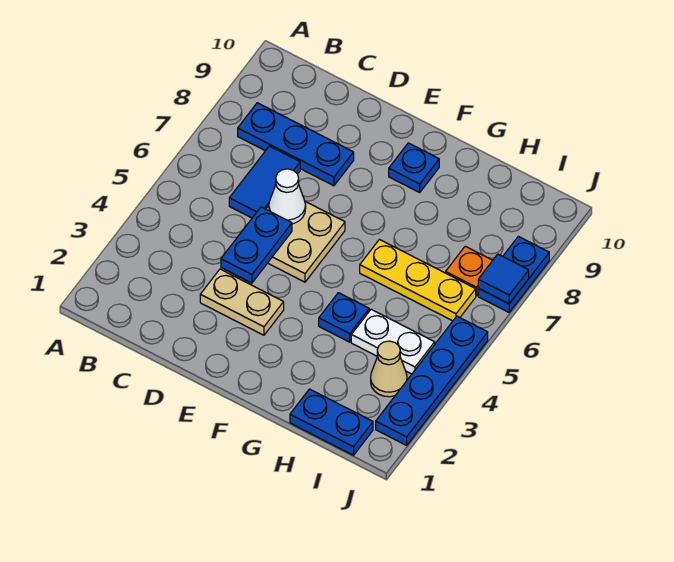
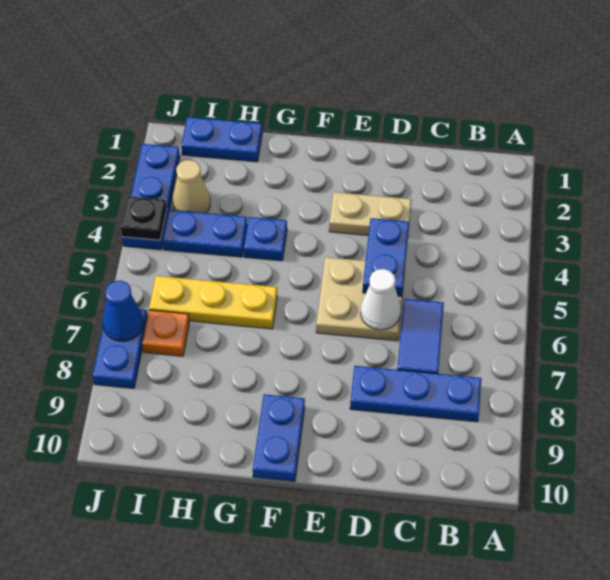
blue 1x1 plate [389,143,439,192] -> blue 1x2 plate [253,394,305,481]
white 1x2 plate [351,309,435,374] -> blue 1x2 plate [163,210,247,257]
blue 1x4 plate [376,316,488,445] -> blue 1x3 plate [122,144,180,250]
none -> black 1x1 plate [121,196,167,240]
blue 1x1 tile [478,254,529,304] -> blue 1x1 cone [103,280,144,341]

